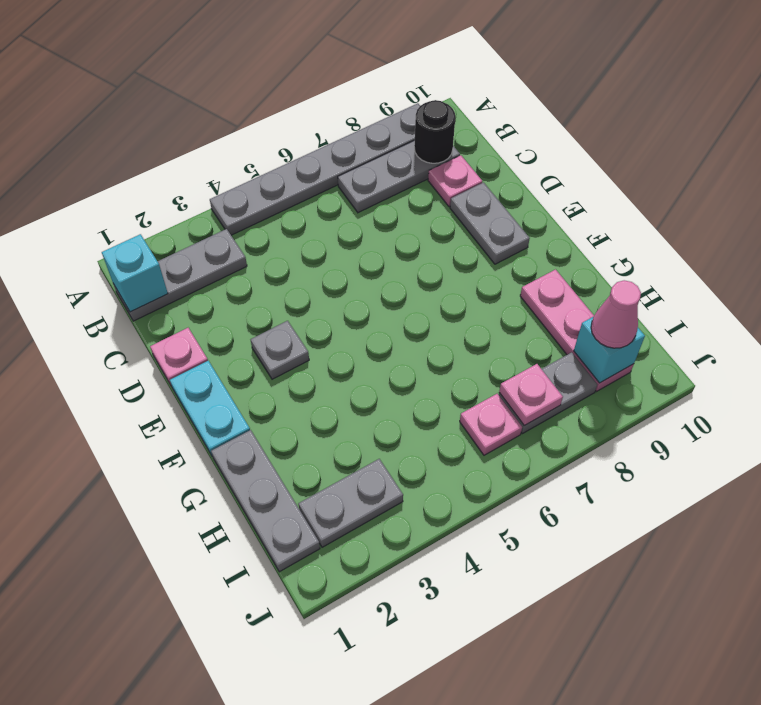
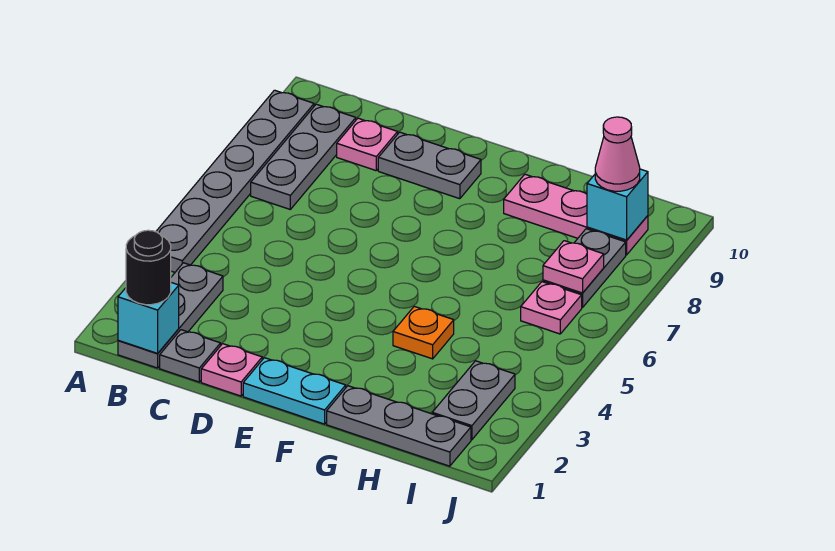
black 1x1 round brick [414,100,455,163] -> black 1x1 round brick moved to [126,230,171,305]
grey 1x1 plate [251,321,309,379] -> grey 1x1 plate moved to [160,330,221,382]
none -> orange 1x1 plate [393,306,454,359]

